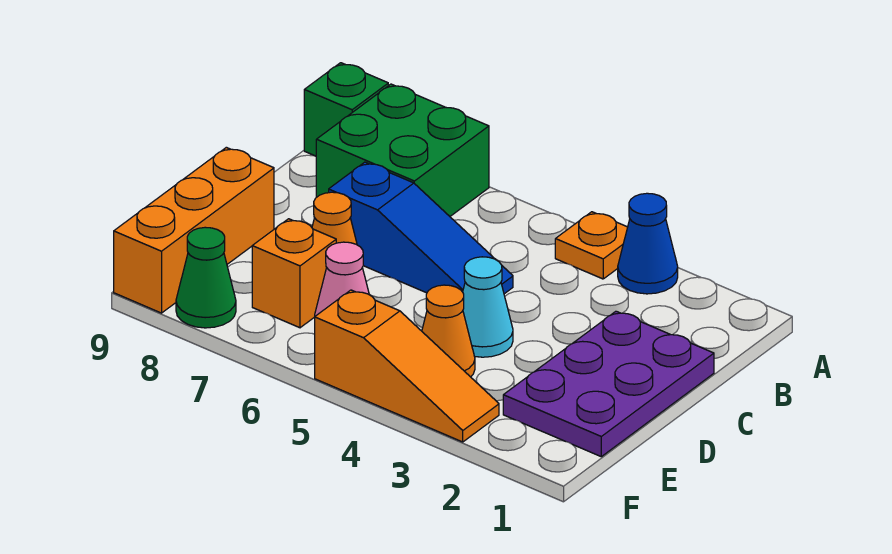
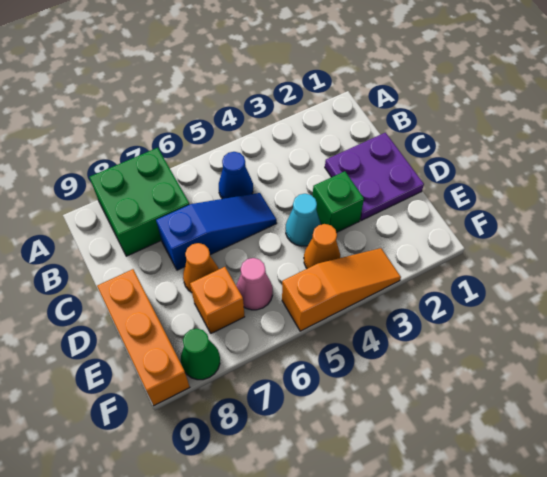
blue 1x1 cone [618,193,678,294] -> blue 1x1 cone moved to [219,152,253,199]
orange 1x1 plate [555,212,628,279] -> none
green 1x1 brick [304,63,388,156] -> green 1x1 brick moved to [313,171,364,232]
purple 2x3 plate [503,311,714,457] -> purple 2x2 plate [325,133,424,221]

